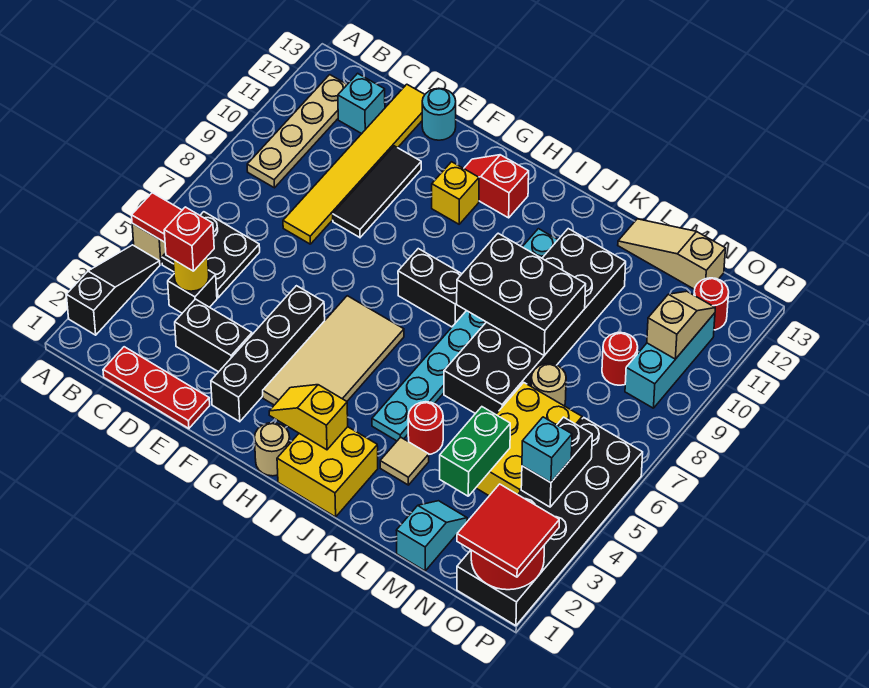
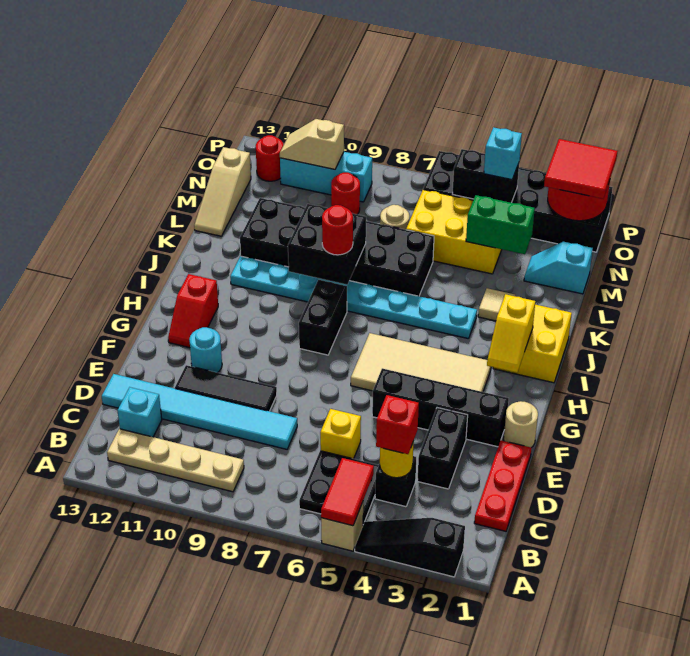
yellow 1x6 tile [283,84,425,244] -> cyan 1x6 tile [102,374,297,449]
cyan 1x1 round brick [422,88,456,140] -> cyan 1x1 round brick moved to [189,327,222,373]
yellow 1x1 brick [432,162,479,224] -> yellow 1x1 brick moved to [320,409,361,459]
tan 1x1 round brick [255,423,290,476] -> tan 1x1 round brick moved to [504,401,538,448]
black 2x3 brick [457,233,586,355] -> black 2x2 brick [288,204,366,285]
red 1x1 round brick [408,402,443,454] -> red 1x1 round brick moved to [322,205,353,255]

